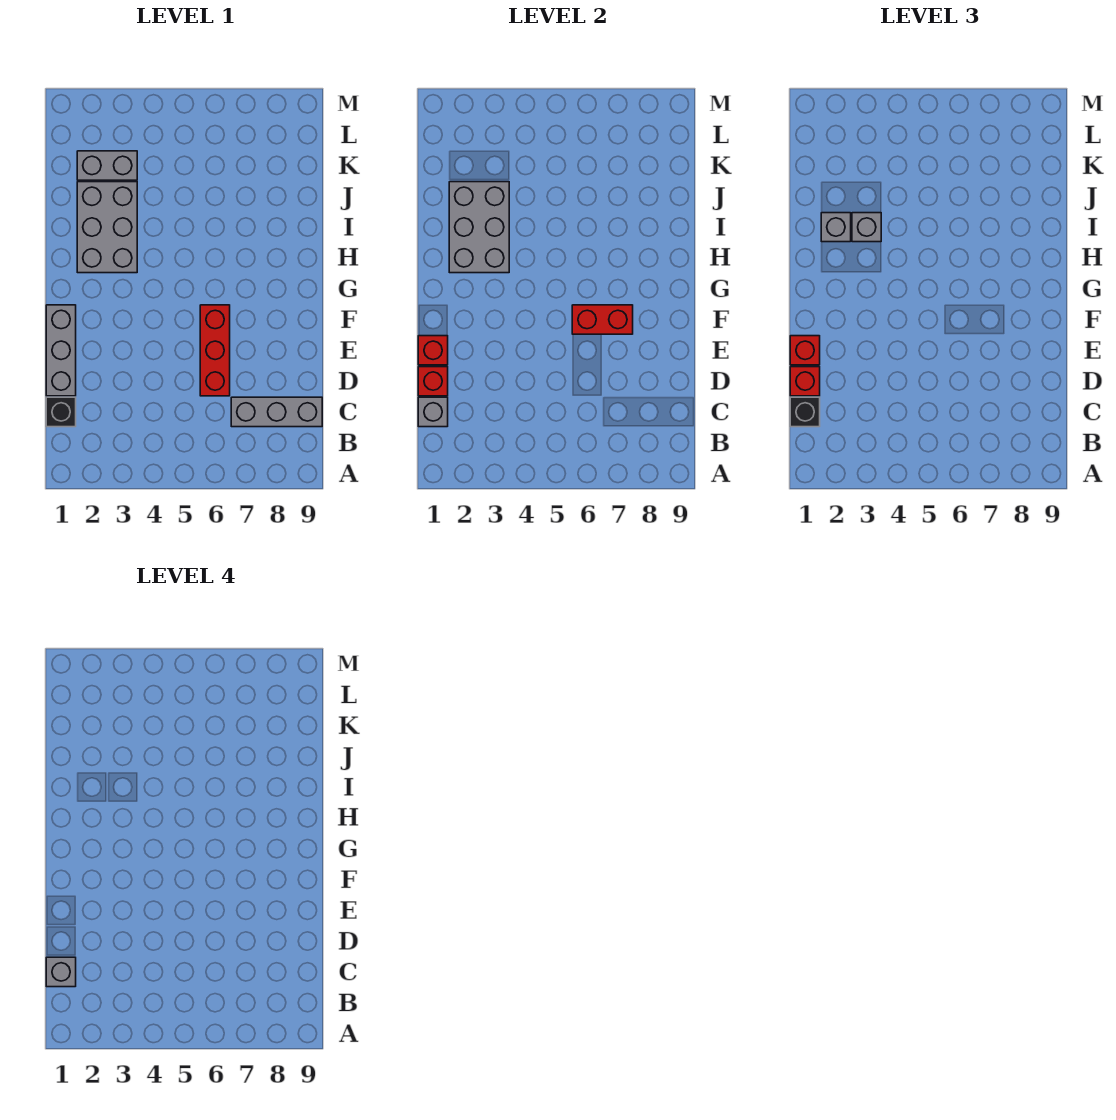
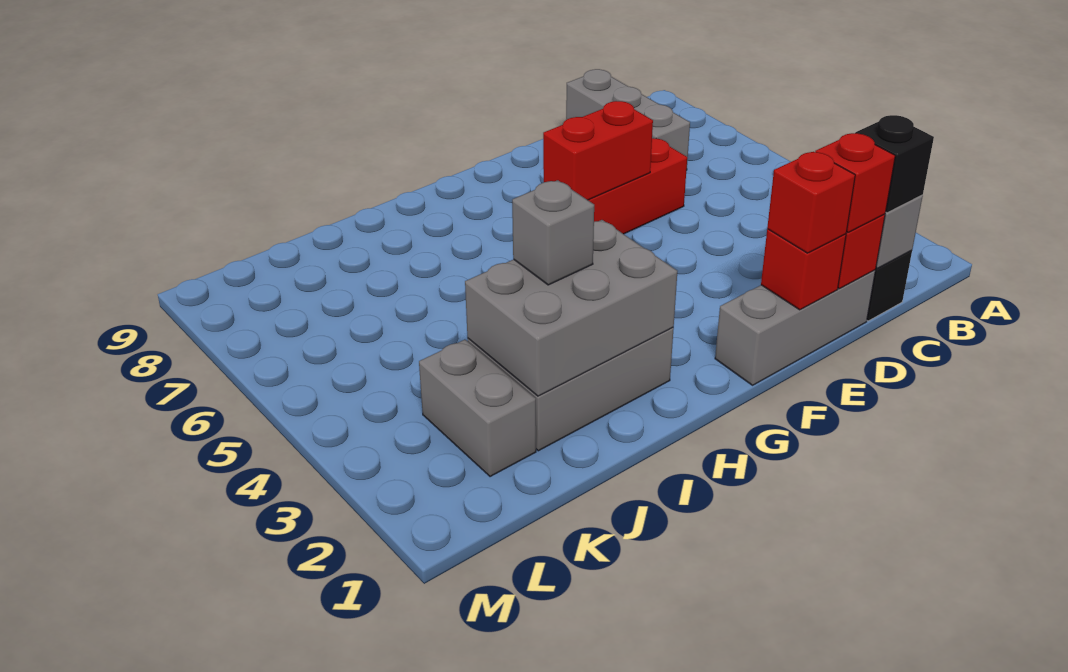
grey 1x1 brick [46,957,76,987] -> none
red 1x2 brick [572,305,633,334] -> red 1x2 brick turned to [543,101,653,200]
grey 1x1 brick [821,213,851,242] -> none

